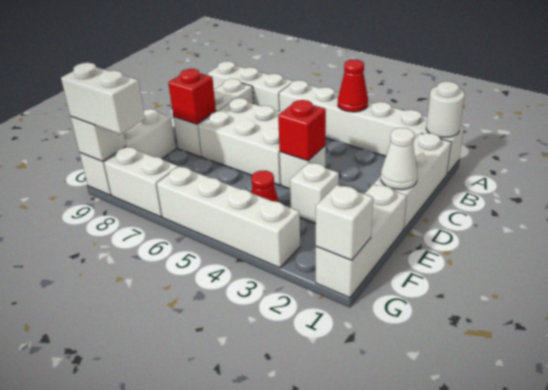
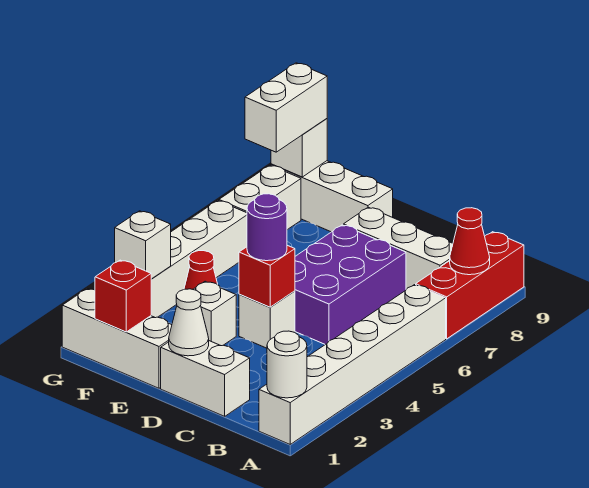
red 1x1 cone [338,60,368,112] -> red 1x1 cone moved to [450,208,490,275]
white 1x3 brick [208,61,293,112] -> red 1x3 brick [416,232,524,339]
white 1x3 brick [374,133,451,230] -> white 1x2 brick [161,341,250,416]
white 2x3 brick [198,98,281,185] -> purple 2x3 brick [295,225,406,345]
none -> purple 1x1 round brick [247,194,287,261]
red 1x1 brick [168,69,216,124] -> red 1x1 brick moved to [95,260,151,332]
white 1x1 brick [316,185,373,260] -> white 1x1 brick moved to [115,211,171,279]

